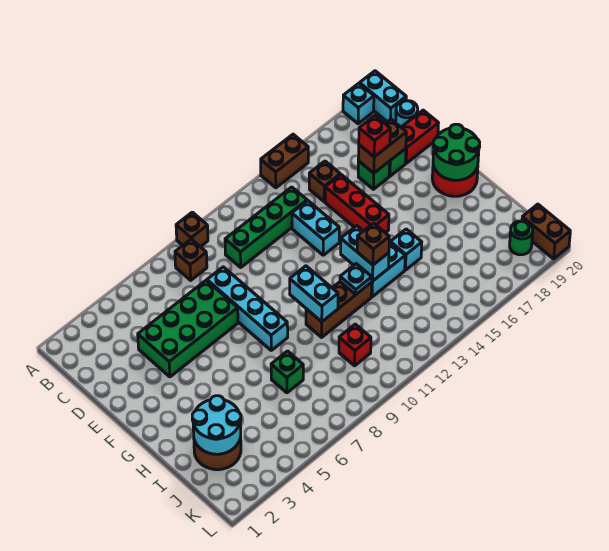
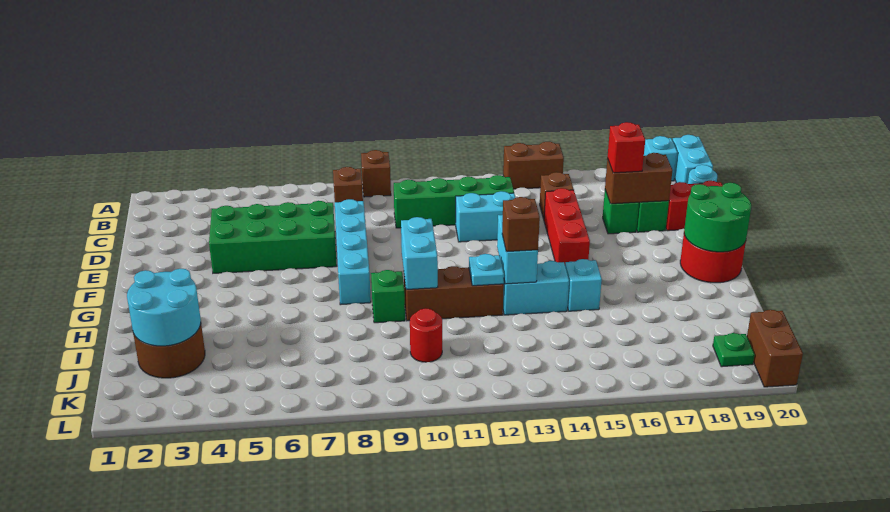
cyan 1x2 brick [292,201,339,255] -> cyan 1x2 brick turned to [456,191,515,242]
green 1x1 brick [271,351,303,393] -> green 1x1 brick moved to [371,270,405,323]
red 1x1 brick [339,324,371,366] -> red 1x1 round brick [410,308,442,362]
green 1x1 round brick [510,221,533,255] -> green 1x1 plate [713,333,755,367]

